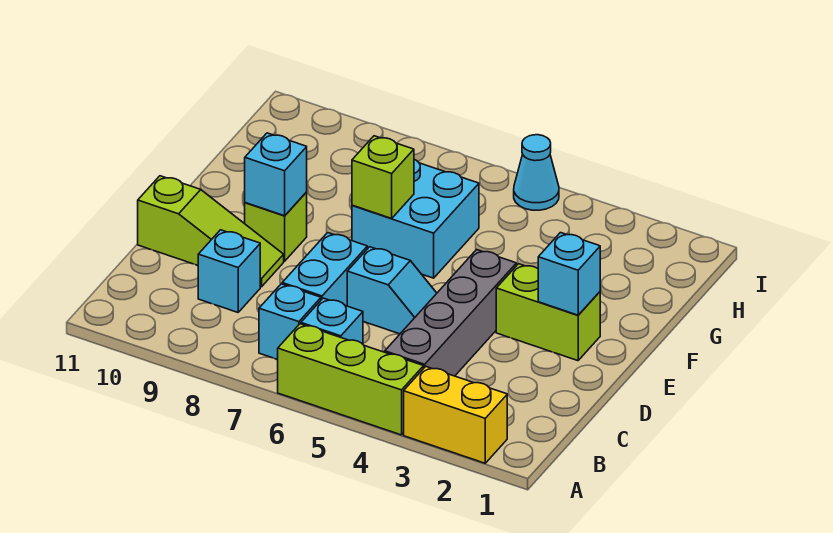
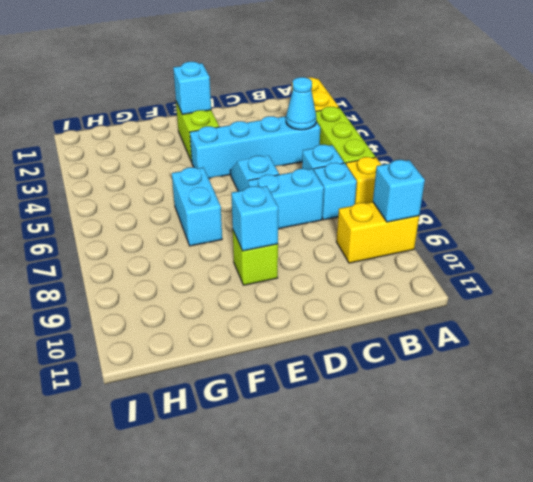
none -> yellow 1x1 brick [346,157,381,204]
none -> yellow 1x2 brick [336,202,419,263]
grey 1x4 brick [385,250,516,376] -> cyan 1x4 brick [190,116,320,178]
cyan 1x1 brick [198,230,260,312] -> cyan 1x1 brick moved to [373,160,425,222]
lime 1x3 slope [138,176,284,287] -> none
cyan 2x2 brick [352,159,479,278] -> cyan 1x2 brick [172,167,222,246]
lime 1x1 brick [352,136,414,218] -> none
cyan 1x1 cone [514,135,559,210] -> cyan 1x1 cone moved to [286,77,316,130]

